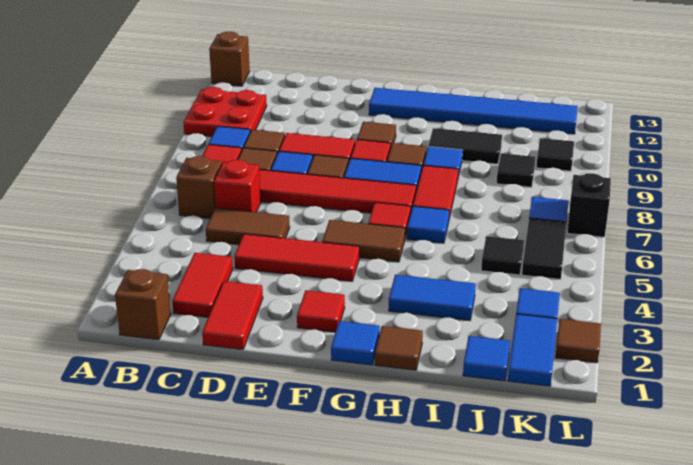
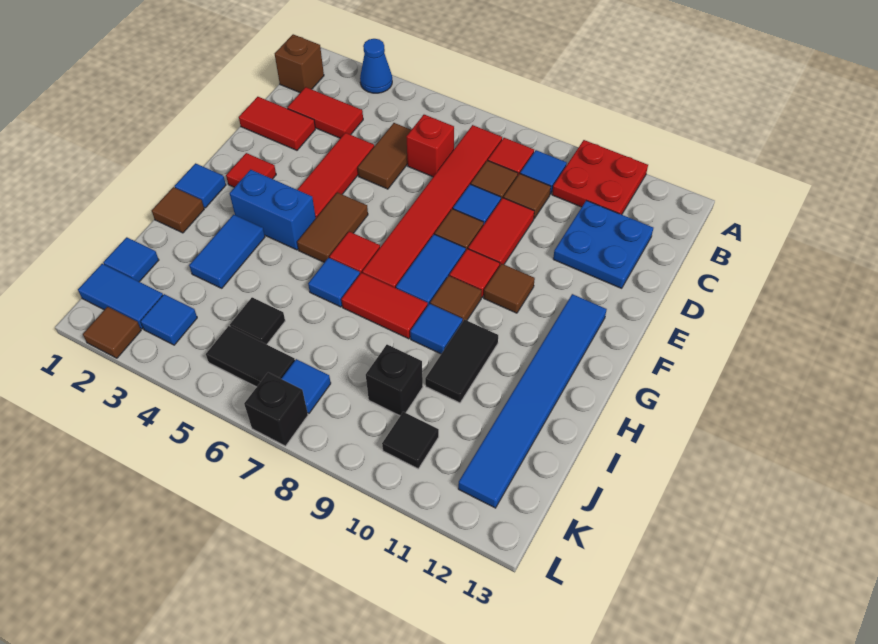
none -> blue 1x1 cone [360,39,392,93]
brown 1x1 brick [209,32,250,86] -> none
brown 1x1 brick [176,156,222,219] -> none
none -> blue 2x2 plate [553,200,653,288]
none -> blue 1x2 brick [230,170,316,250]
black 1x1 tile [497,153,535,187] -> black 1x1 brick [366,345,423,416]

